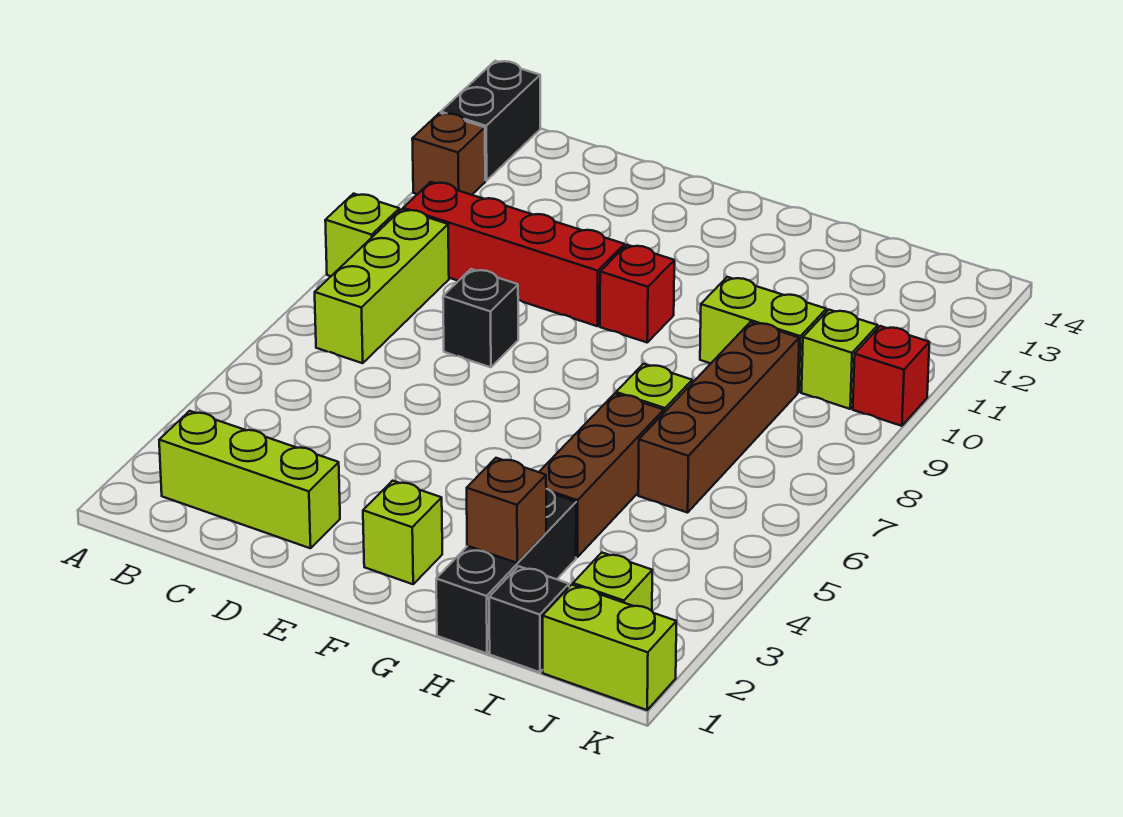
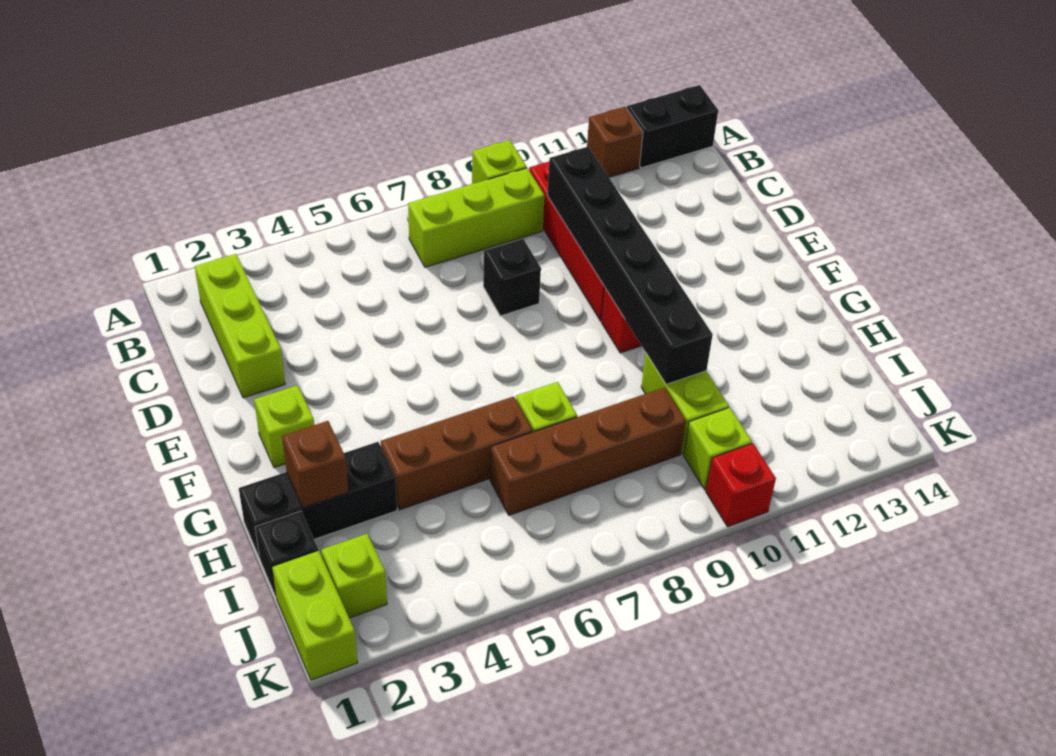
none -> black 1x6 brick [547,147,713,384]

